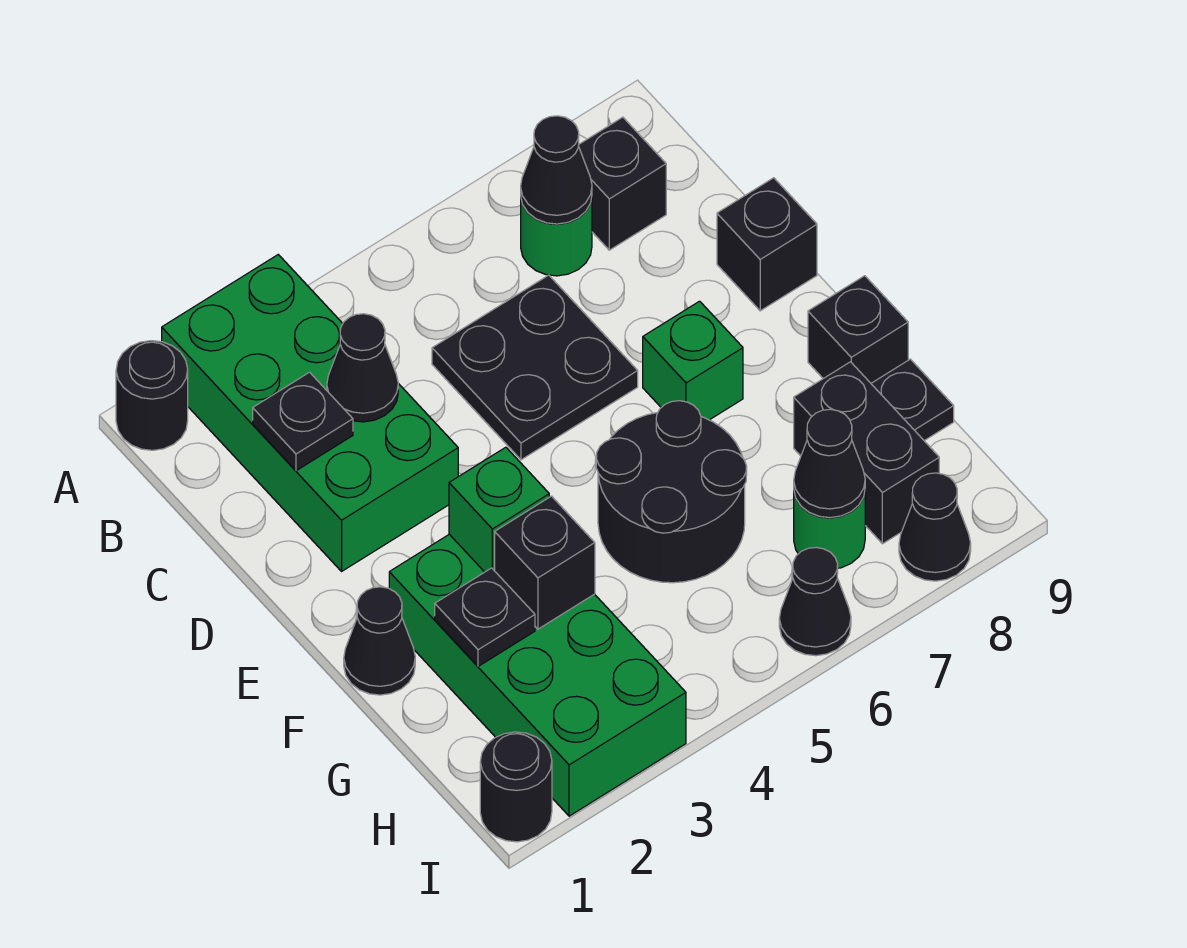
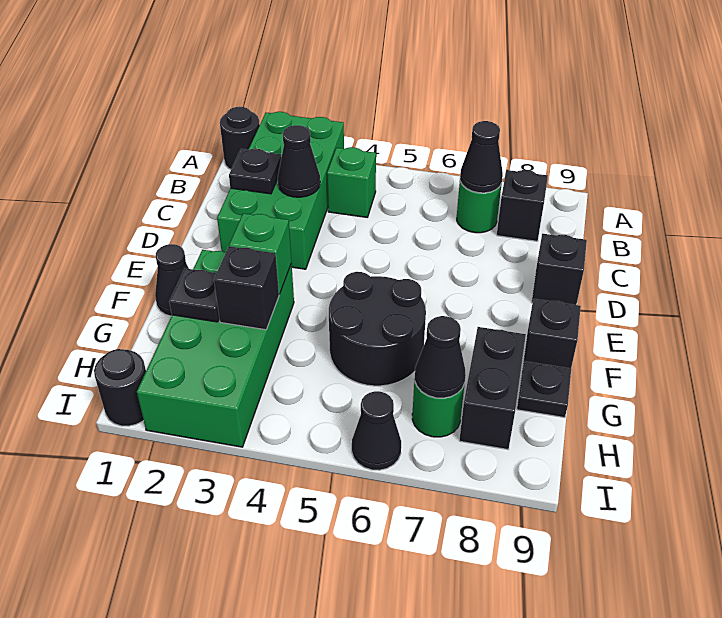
black 2x2 plate [432,275,638,460] -> none
green 1x1 brick [643,301,743,420] -> green 1x1 brick moved to [327,147,376,217]
black 1x1 cone [899,473,971,581] -> none

